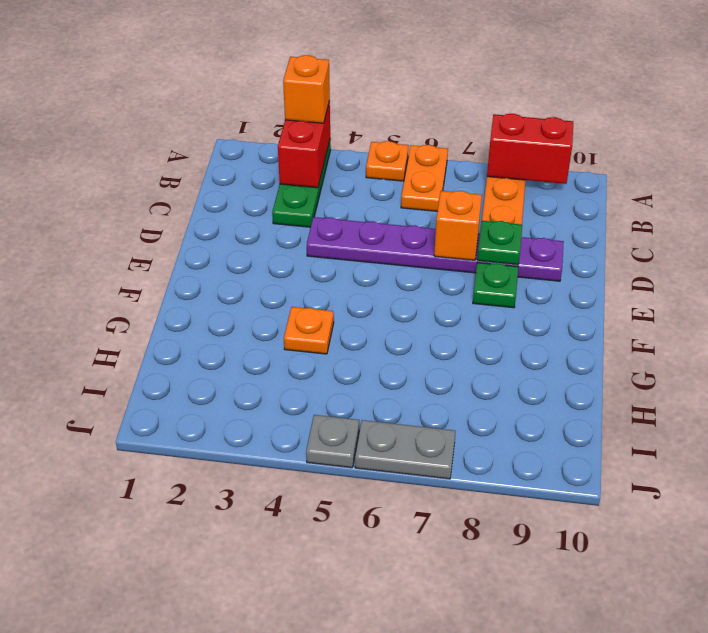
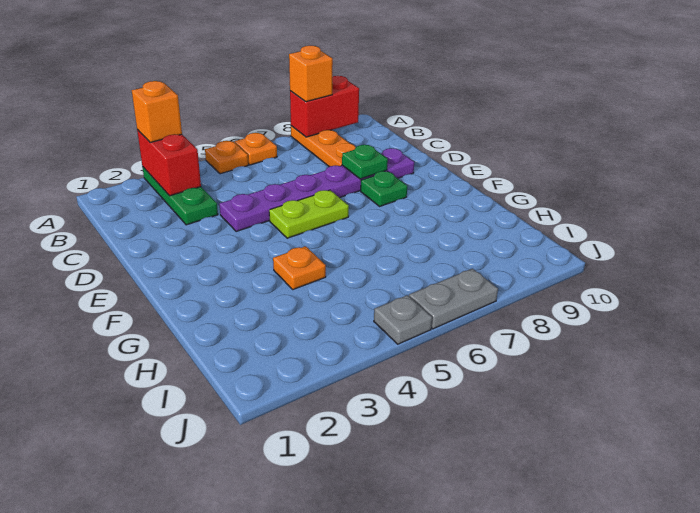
orange 1x2 plate [401,145,448,211] -> orange 1x1 plate [235,133,277,165]
orange 1x1 brick [434,191,482,260] -> orange 1x1 brick moved to [289,46,333,102]
none -> lime 1x2 plate [269,190,349,238]

